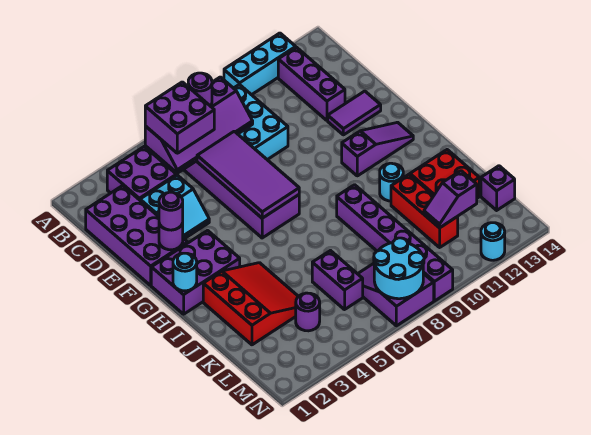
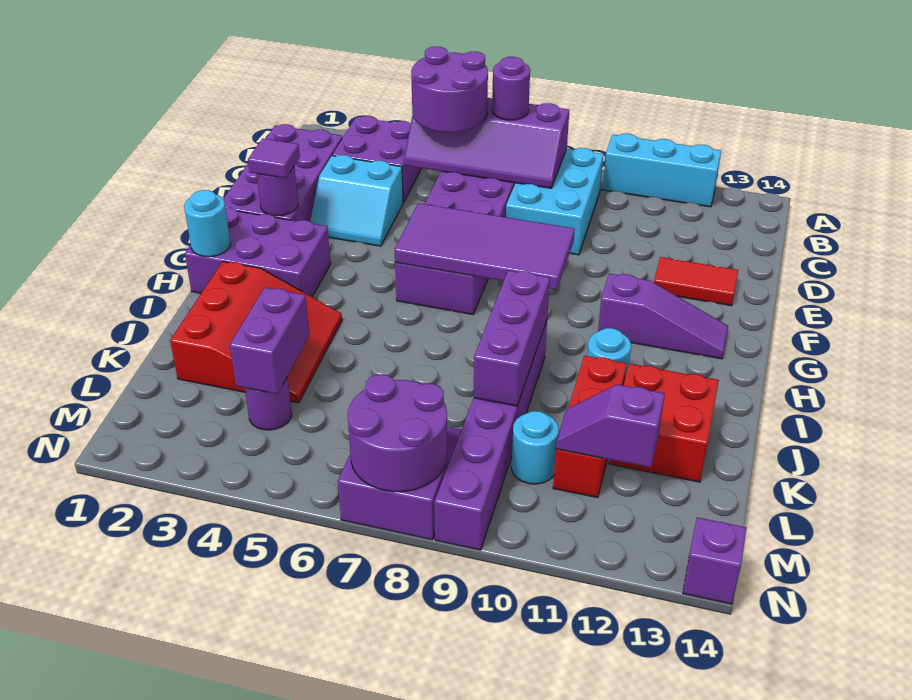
purple 2x2 brick [145,82,214,153] -> purple 2x2 round brick [411,47,488,132]
purple 1x3 brick [278,47,345,121] -> purple 1x3 brick moved to [474,270,550,406]
purple 2x4 tile [197,131,299,218] -> purple 2x4 tile turned to [395,203,575,290]
purple 1x2 tile [328,91,381,135] -> red 1x2 tile [654,257,738,306]
purple 1x1 round brick [159,192,183,230] -> purple 1x1 tile [248,138,300,178]
purple 1x2 brick [312,251,363,310] -> purple 1x2 brick moved to [230,288,309,394]
purple 1x1 brick [481,166,515,210] -> purple 1x1 brick moved to [683,517,746,604]
cyan 2x2 round brick [374,238,424,299] -> purple 2x2 round brick [348,375,447,492]
cyan 1x1 round brick [481,223,505,260] -> cyan 1x1 round brick moved to [511,411,559,484]

